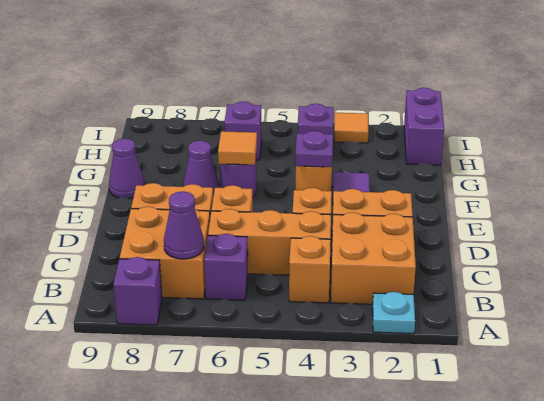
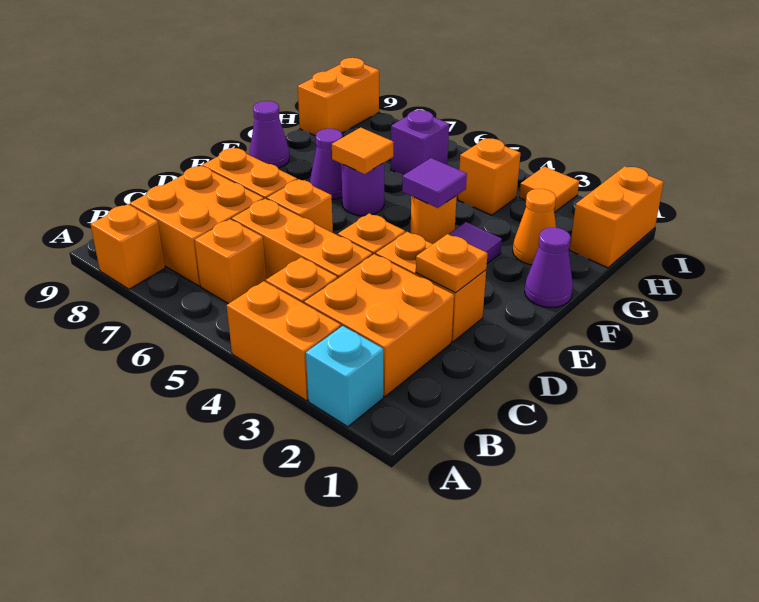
cyan 1x1 plate [373,292,415,334] -> cyan 1x1 brick [306,326,383,427]
none -> orange 1x2 brick [226,281,341,401]
purple 1x1 brick [113,257,162,325] -> orange 1x1 brick [90,204,165,289]
purple 1x1 brick [204,234,248,300] -> orange 1x1 brick [195,219,266,304]
purple 1x1 cone [164,191,204,259] -> purple 1x1 cone moved to [525,228,573,308]
none -> orange 1x1 plate [416,234,488,293]
purple 1x1 plate [295,131,333,167] -> purple 1x1 tile [402,158,467,208]
none -> orange 1x1 cone [513,189,556,265]
purple 1x2 brick [404,88,444,165] -> orange 1x2 brick [570,166,664,268]
purple 1x1 brick [298,104,333,134] -> orange 1x1 brick [458,139,520,215]
none -> orange 1x2 brick [298,58,379,136]

